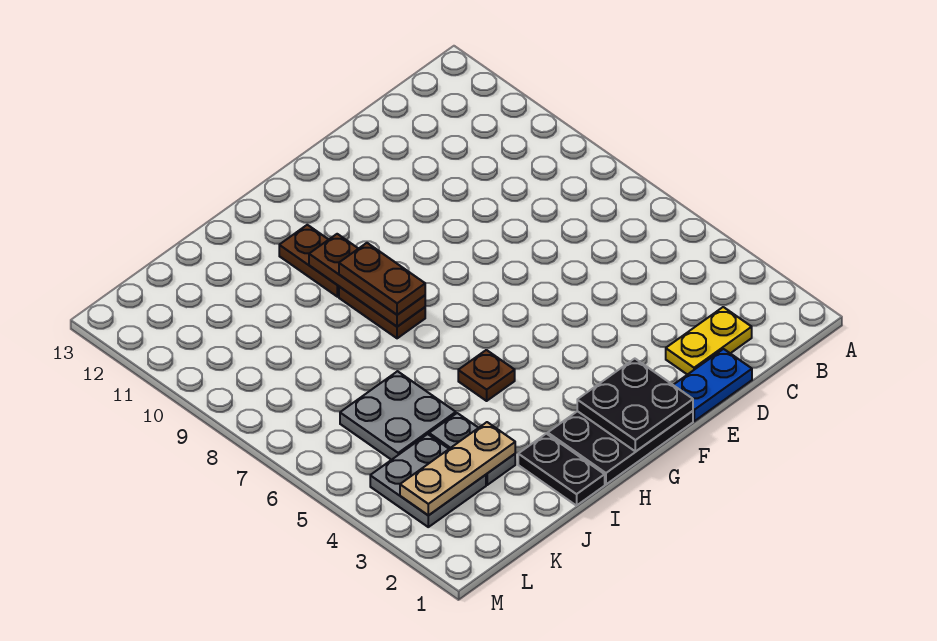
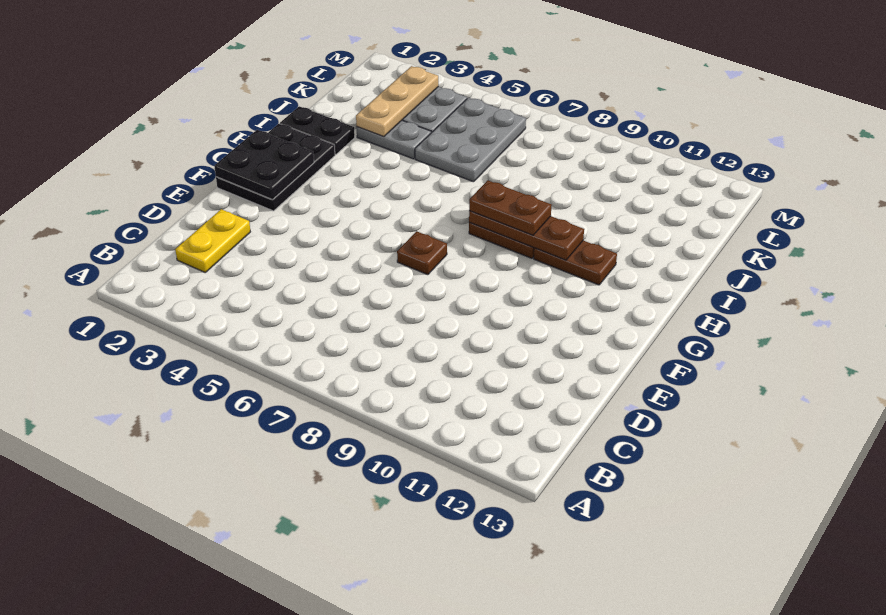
blue 1x2 plate [674,349,752,421] -> none
brown 1x1 plate [458,350,515,401] -> brown 1x1 plate moved to [397,231,447,275]
grey 2x2 plate [340,371,456,460] -> grey 2x3 plate [415,98,526,182]

